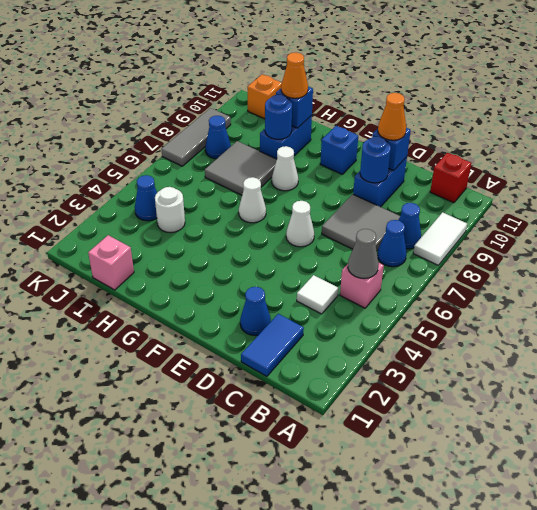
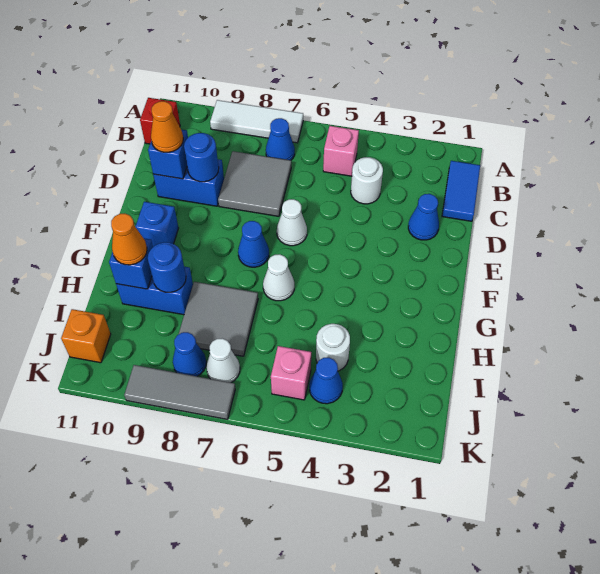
white 1x2 tile [413,212,467,265] -> white 1x3 tile [210,100,303,143]
grey 1x1 cone [348,229,379,279] -> none
blue 1x1 cone [399,203,421,249] -> blue 1x1 cone moved to [238,221,269,267]
blue 1x2 tile [241,314,304,376] -> blue 1x2 tile turned to [442,161,480,221]
white 1x1 tile [297,275,338,314] -> white 1x1 round brick [351,157,383,204]
white 1x1 cone [272,146,298,191] -> white 1x1 cone moved to [207,338,240,383]
pink 1x1 brick [88,235,134,290] -> pink 1x1 brick moved to [271,346,311,400]

